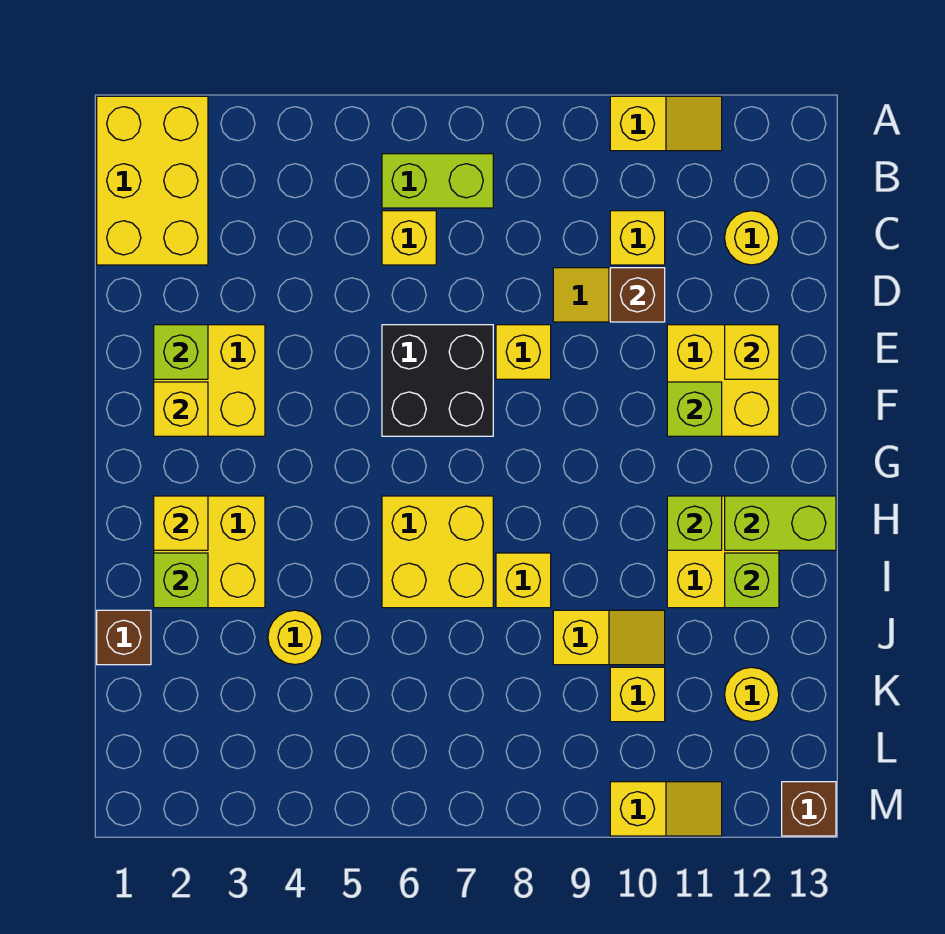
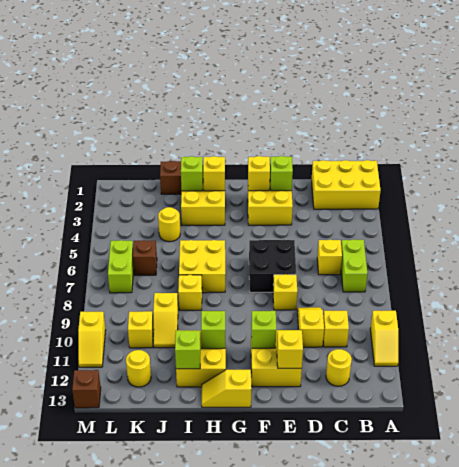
brown 1x1 brick [610,268,665,322] -> brown 1x1 brick moved to [133,240,157,275]
none -> yellow 1x2 slope [202,370,251,407]
lime 1x2 brick [725,496,836,550] -> lime 1x2 brick moved to [108,240,134,293]

